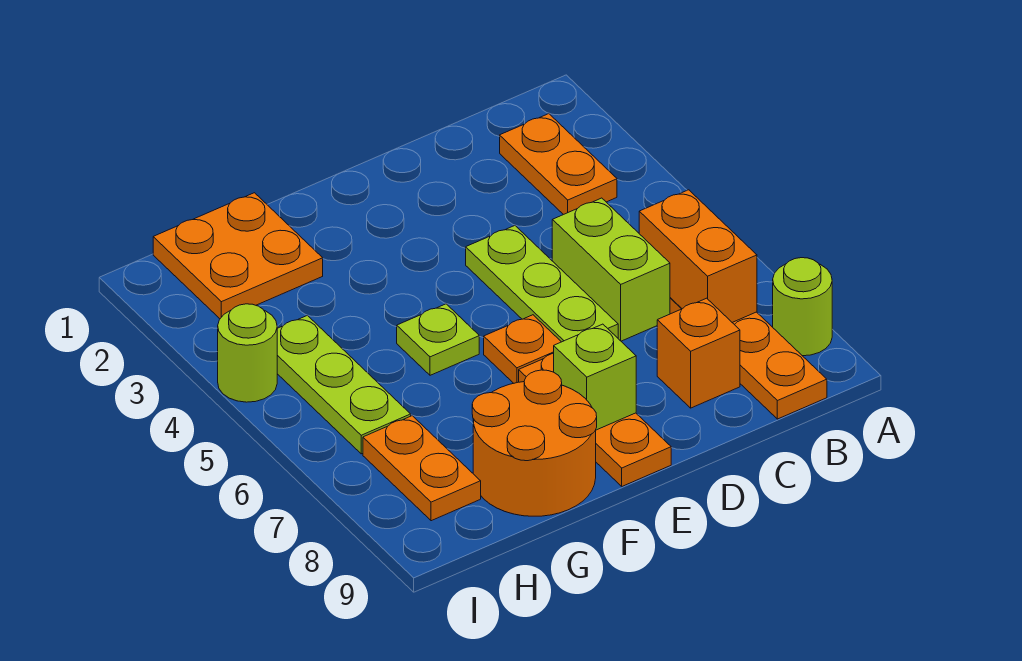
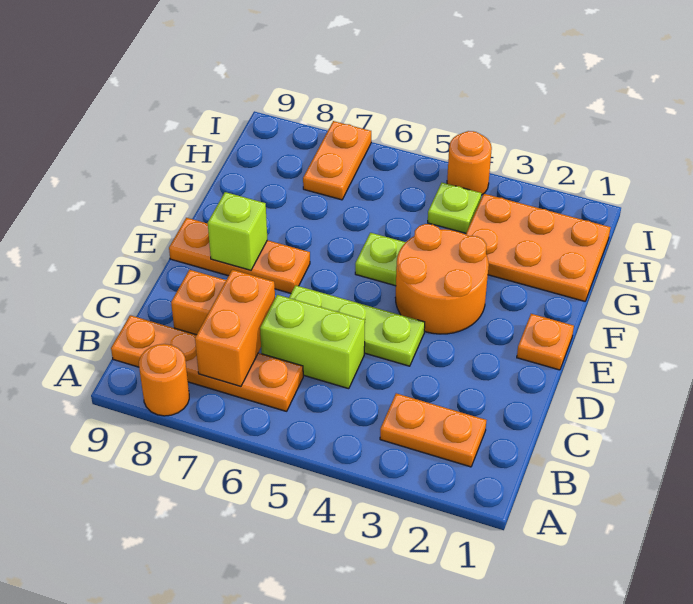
lime 1x1 round brick [773,258,832,356] -> orange 1x1 round brick [139,344,189,416]
orange 1x2 brick [639,190,757,322] -> orange 1x2 brick turned to [195,270,275,387]
orange 1x1 plate [484,315,561,383] -> orange 1x1 plate moved to [517,314,574,370]
orange 2x2 round brick [472,370,597,516] -> orange 2x2 round brick moved to [395,224,489,334]
orange 2x2 plate [153,193,323,319] -> orange 2x3 plate [466,194,611,301]
lime 1x3 plate [277,315,411,454] -> lime 1x1 plate [428,183,482,233]
orange 1x2 plate [363,416,481,521] -> orange 1x2 plate turned to [303,121,371,200]
lime 1x1 round brick [218,304,277,402] -> orange 1x1 round brick [447,131,492,195]

